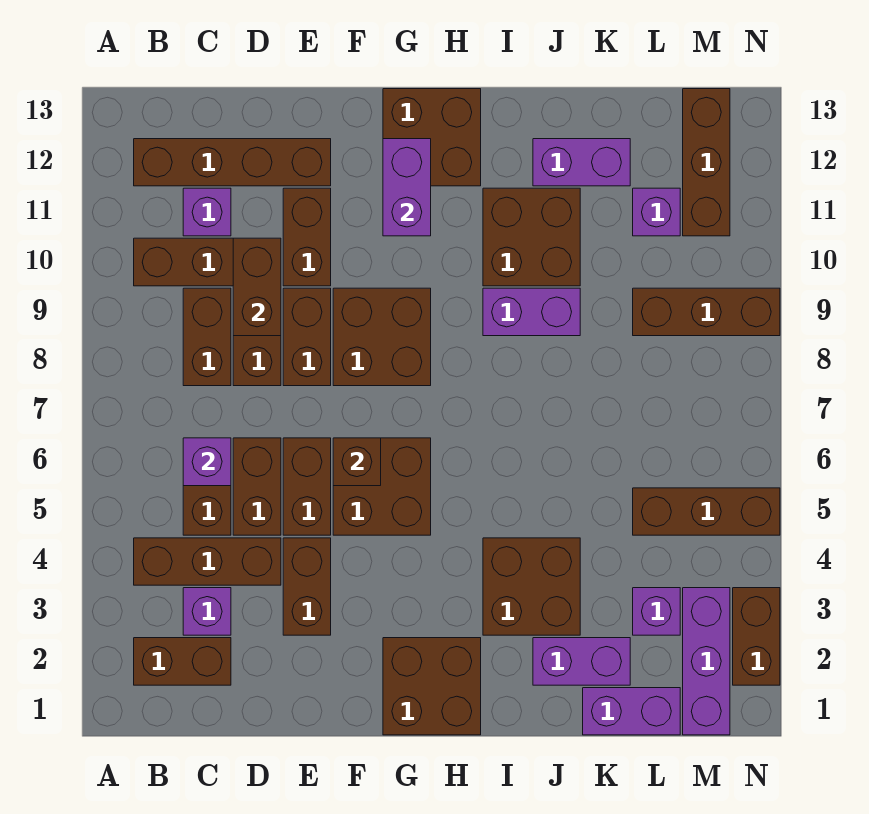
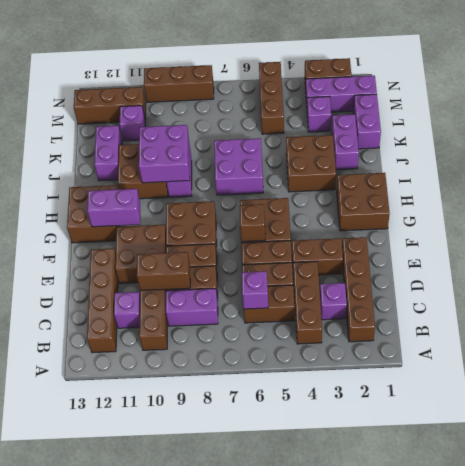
brown 1x2 brick [134,638,231,685] -> brown 1x4 brick [342,237,375,342]
brown 1x2 brick [183,288,231,386] -> purple 1x2 brick [166,288,218,326]
brown 1x2 brick [283,188,331,286] -> brown 2x2 brick [115,225,166,284]
none -> purple 2x2 brick [214,138,263,195]
none -> purple 2x2 brick [139,125,190,183]
brown 1x3 brick [633,288,780,336] -> brown 1x3 brick turned to [144,65,214,102]

